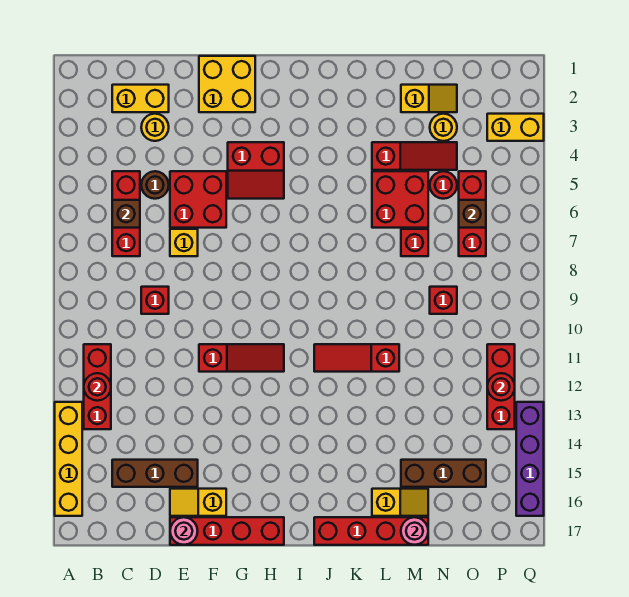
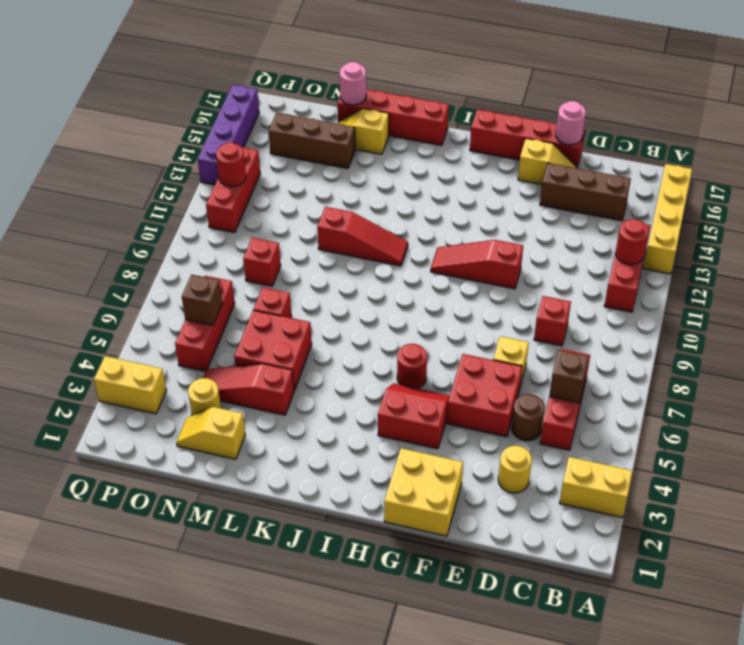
yellow 1x2 brick [112,85,169,112] -> yellow 1x2 brick moved to [560,457,633,518]
red 1x1 round brick [430,171,457,199] -> red 1x1 round brick moved to [397,344,427,388]

